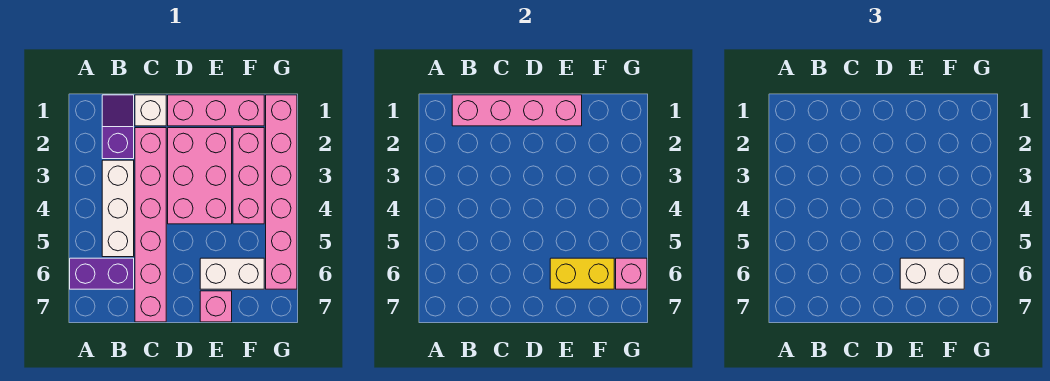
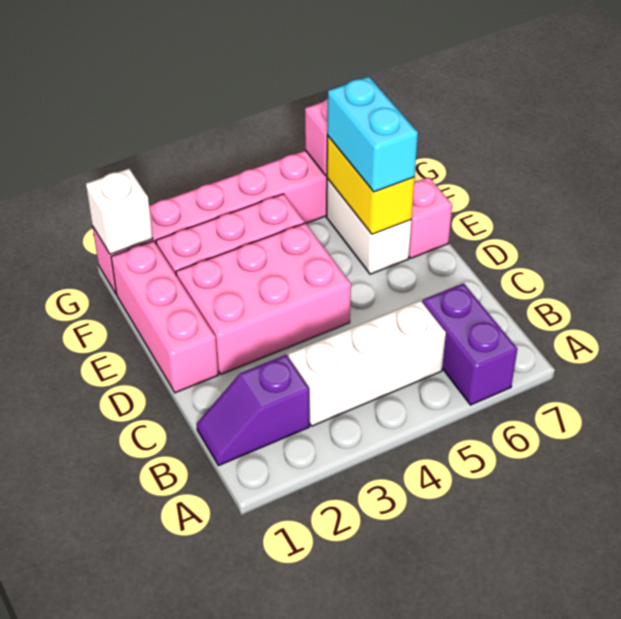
pink 1x4 brick [452,95,582,126] -> none
white 1x1 brick [135,95,166,126] -> white 1x1 brick moved to [86,169,153,254]
pink 1x6 brick [135,128,166,322] -> none
white 1x2 brick [900,258,964,289] -> cyan 1x2 brick [327,77,418,192]

